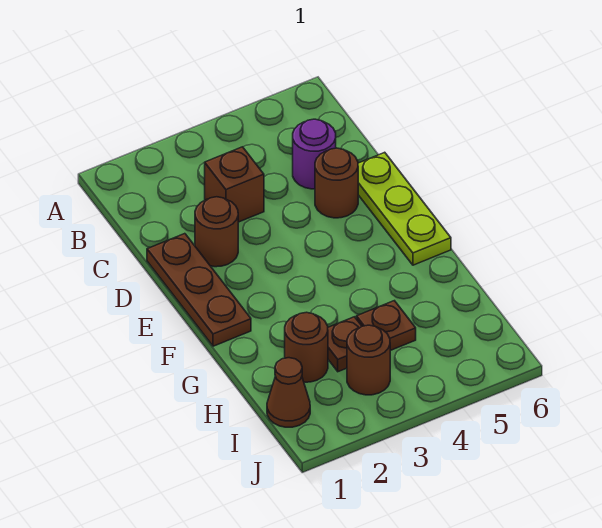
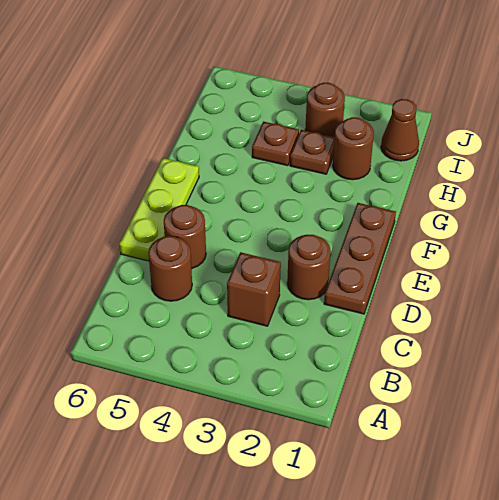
purple 1x1 round brick [293,119,336,189] -> brown 1x1 round brick [148,236,192,301]

